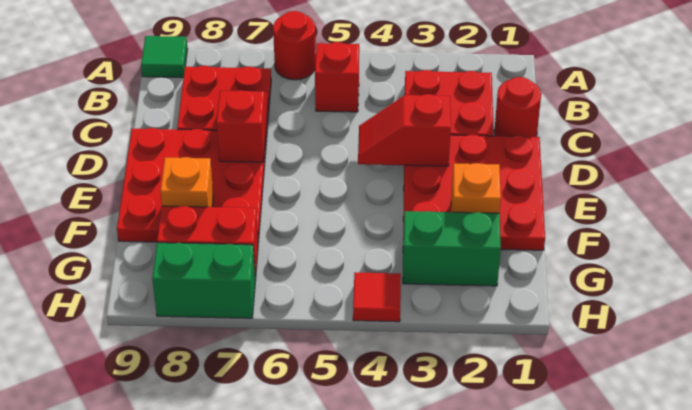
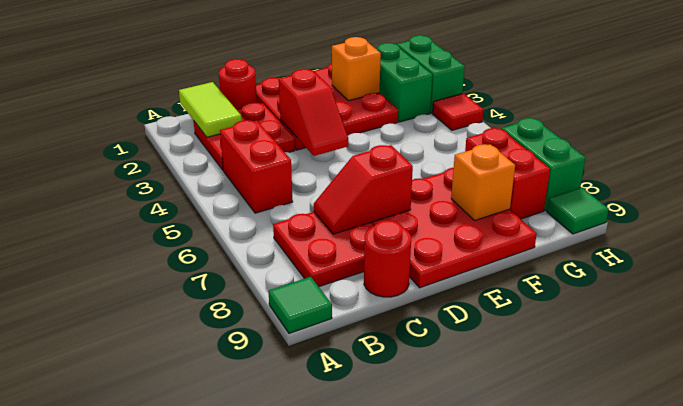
red 1x1 round brick [273,11,316,80] -> red 1x1 round brick moved to [364,220,411,297]
none -> lime 1x2 tile [179,82,241,137]
red 1x1 brick [315,42,359,112] -> red 1x2 brick [220,120,293,213]
none -> green 1x2 brick [397,35,465,113]
none -> green 1x1 tile [547,187,609,234]

